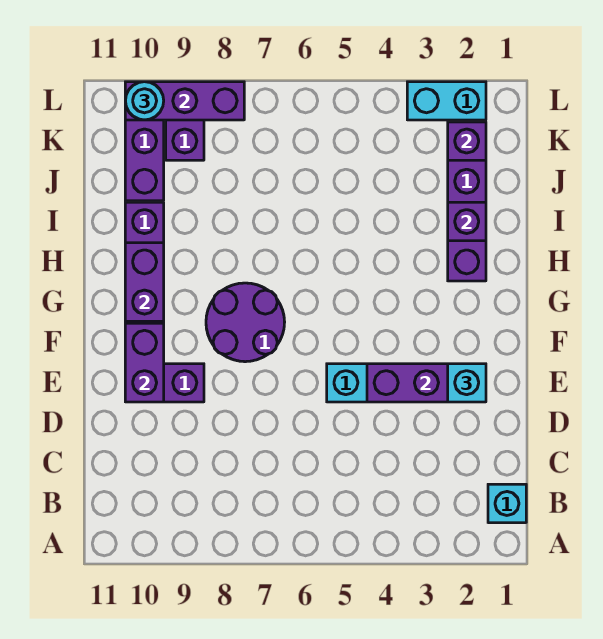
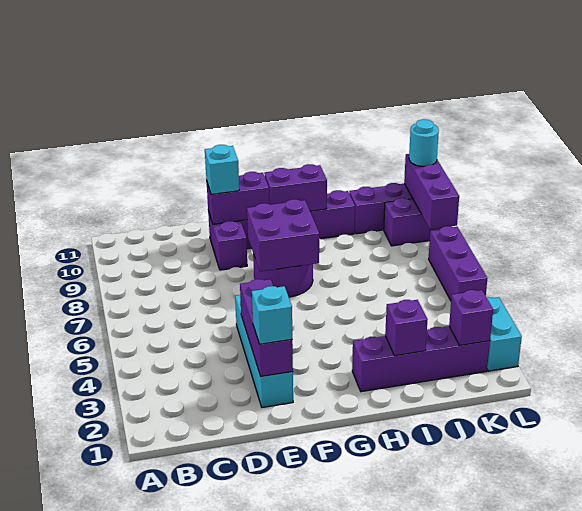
cyan 1x1 brick [488,484,526,523] -> cyan 1x1 brick moved to [205,145,239,194]
none -> purple 2x2 brick [247,199,319,271]
none -> purple 1x3 brick [429,226,487,300]

